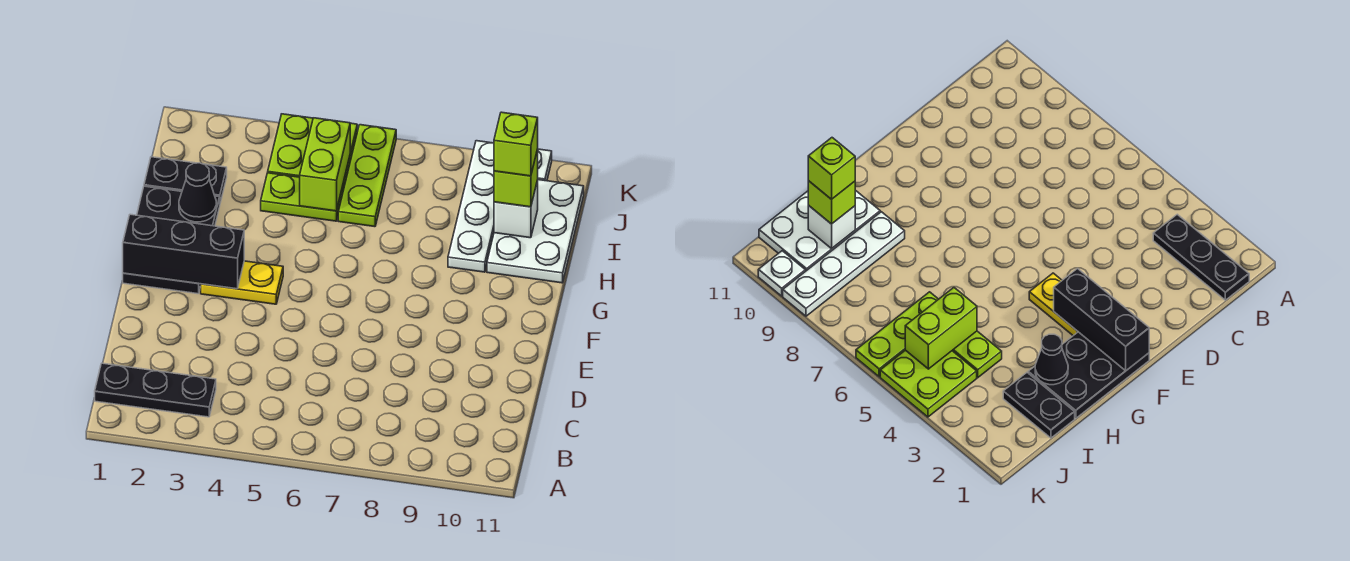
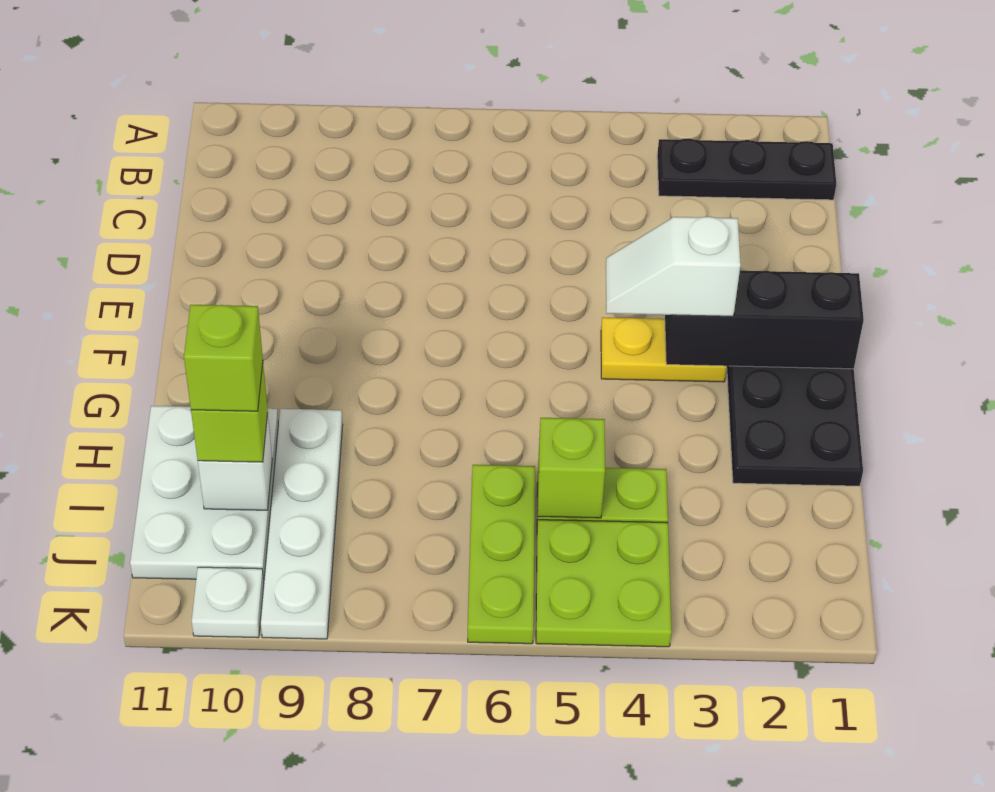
none -> white 1x2 slope [606,217,741,316]
black 1x1 cone [179,163,216,222] -> none
black 1x2 plate [144,157,227,203] -> none
lime 1x2 brick [300,118,350,211] -> lime 1x1 brick [538,418,605,518]

